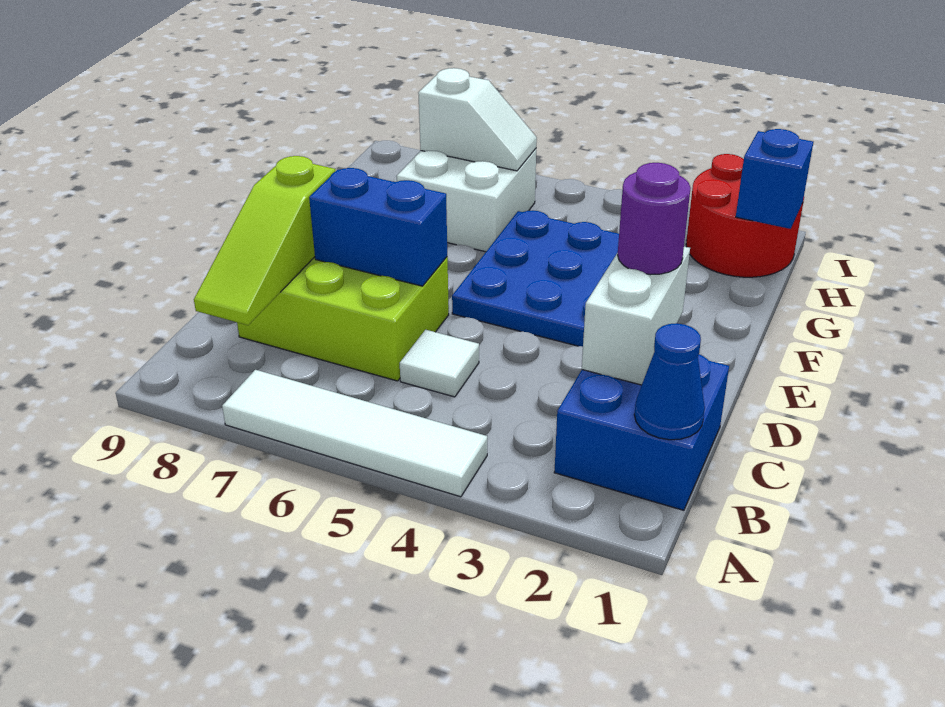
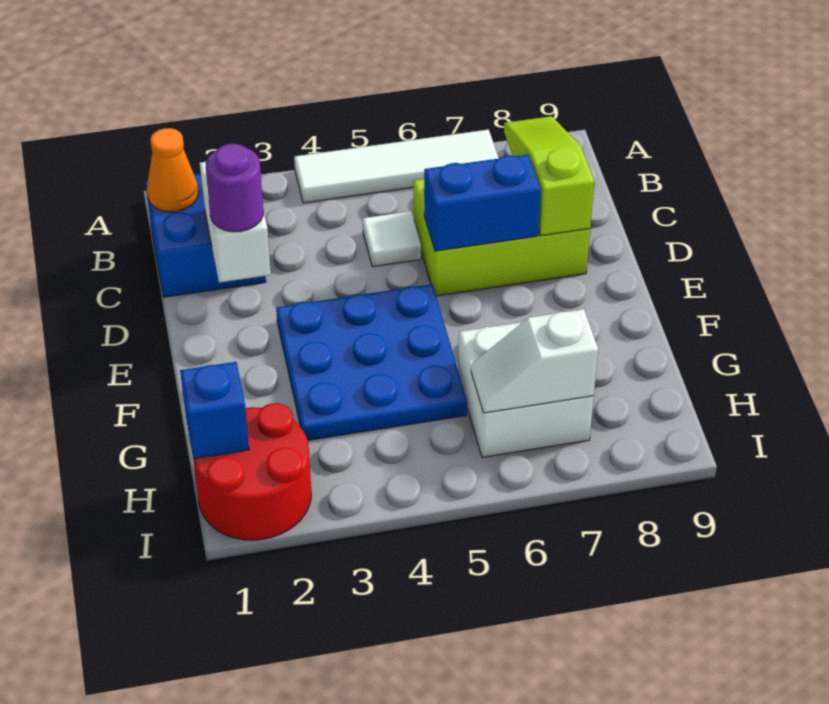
blue 1x1 cone [634,323,705,440] -> orange 1x1 cone [147,128,198,212]

